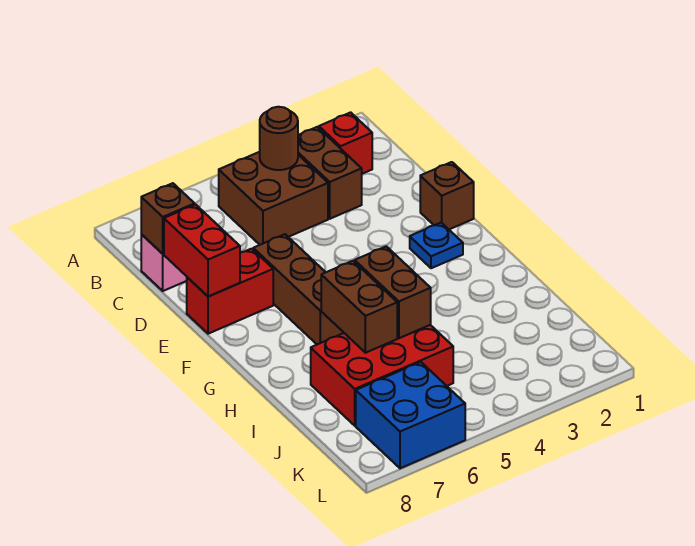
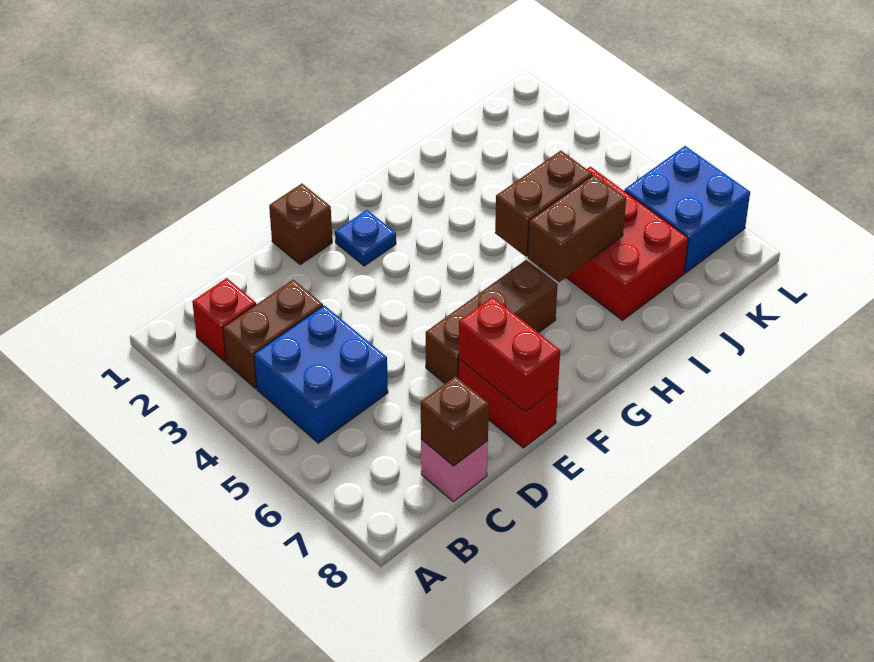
brown 2x2 brick [219,152,328,245] -> blue 2x2 brick [254,305,388,443]
brown 1x1 round brick [260,107,298,170] -> none
red 1x2 brick [164,205,240,297] -> red 1x2 brick turned to [459,297,560,412]

